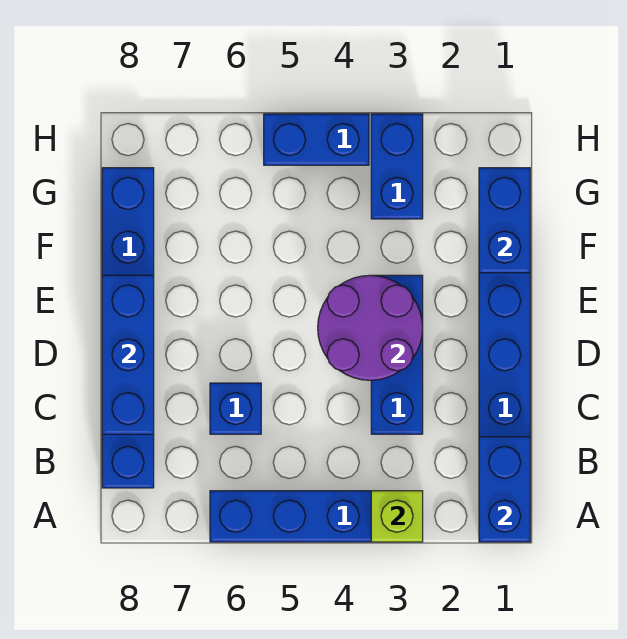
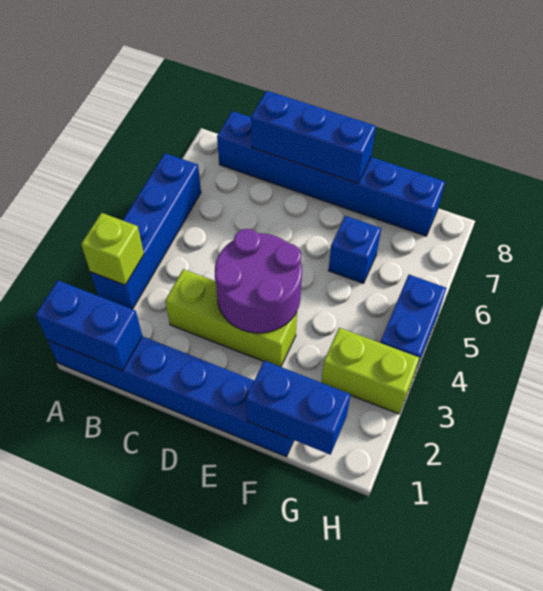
blue 1x3 brick [371,275,423,434] -> lime 1x3 brick [165,269,297,367]
blue 1x1 brick [210,383,261,434] -> blue 1x1 brick moved to [329,216,381,283]
blue 1x2 brick [371,114,423,219] -> lime 1x2 brick [321,328,419,414]

